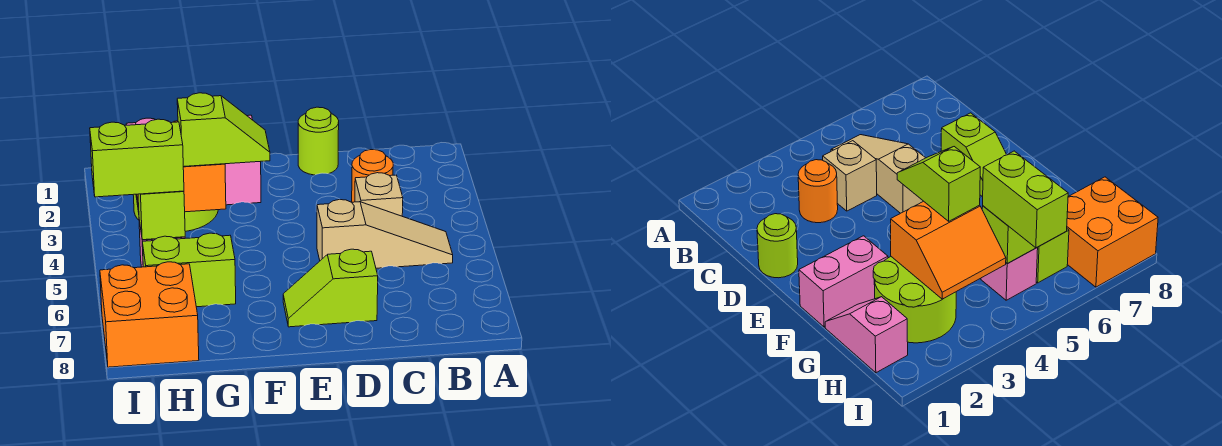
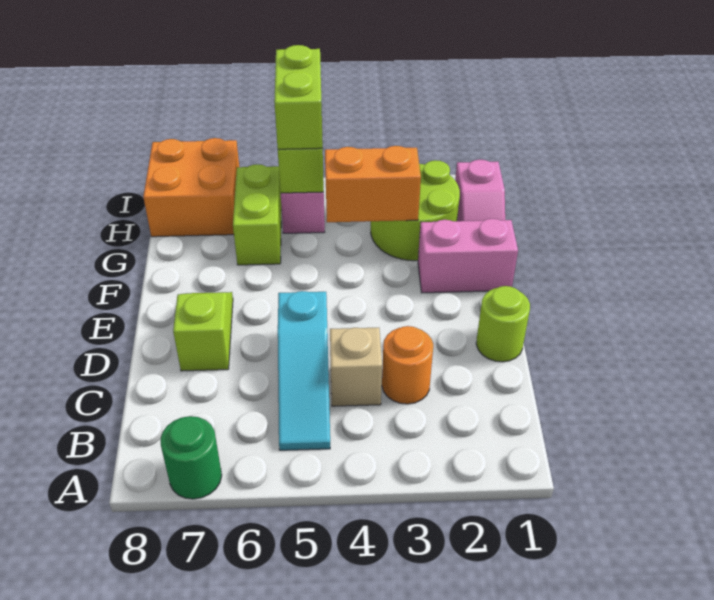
none -> green 1x1 round brick [160,416,222,499]
tan 1x3 slope [317,200,453,268] -> cyan 1x3 slope [278,291,330,450]
lime 1x2 slope [177,93,270,167] -> none

